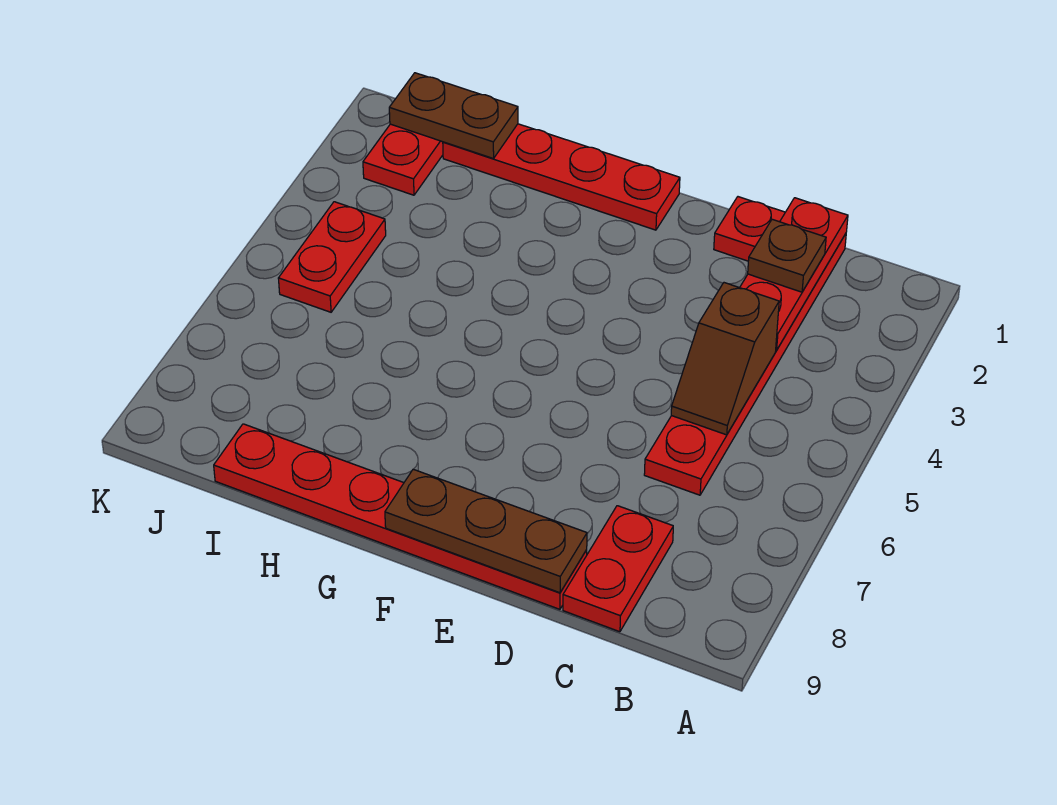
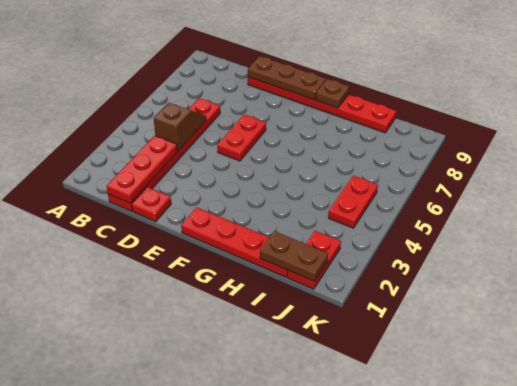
brown 1x1 plate [748,219,826,292] -> brown 1x1 plate moved to [316,79,349,108]
red 1x2 plate [563,506,673,632] -> red 1x2 plate moved to [217,115,266,161]

